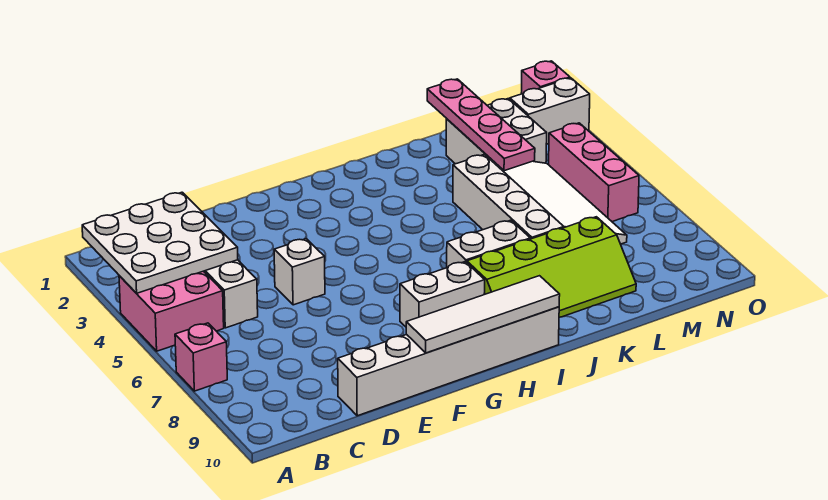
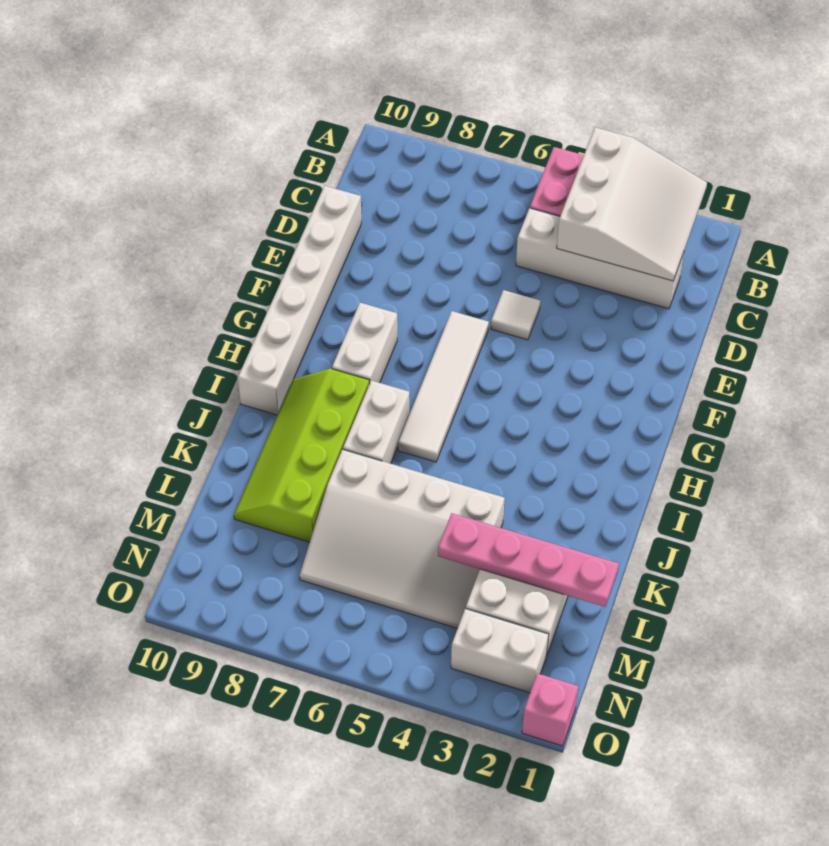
white 3x3 plate [82,192,238,293] -> white 3x3 slope [557,127,707,281]
pink 1x1 brick [175,323,227,391] -> none
white 1x1 brick [274,239,325,305] -> white 1x1 tile [491,290,540,340]
white 1x4 tile [406,276,560,353] -> white 1x4 tile moved to [398,311,489,462]
white 1x2 brick [510,78,590,145] -> white 1x2 brick turned to [451,609,549,693]
pink 1x3 brick [549,123,639,222] -> none

